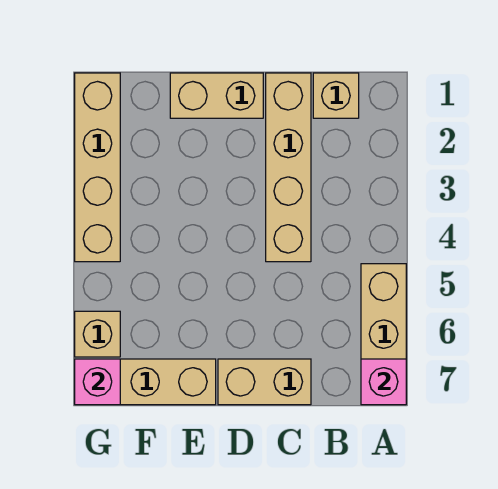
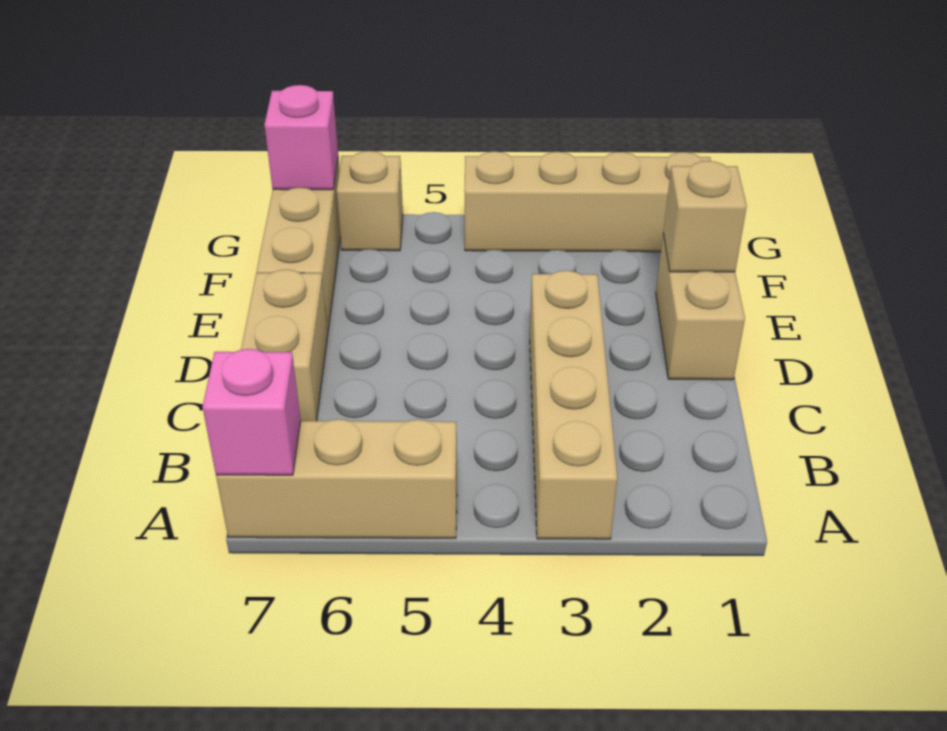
tan 1x1 brick [313,73,359,118] -> tan 1x1 brick moved to [663,161,747,272]
tan 1x4 brick [266,73,311,262] -> tan 1x4 brick turned to [530,271,617,539]

